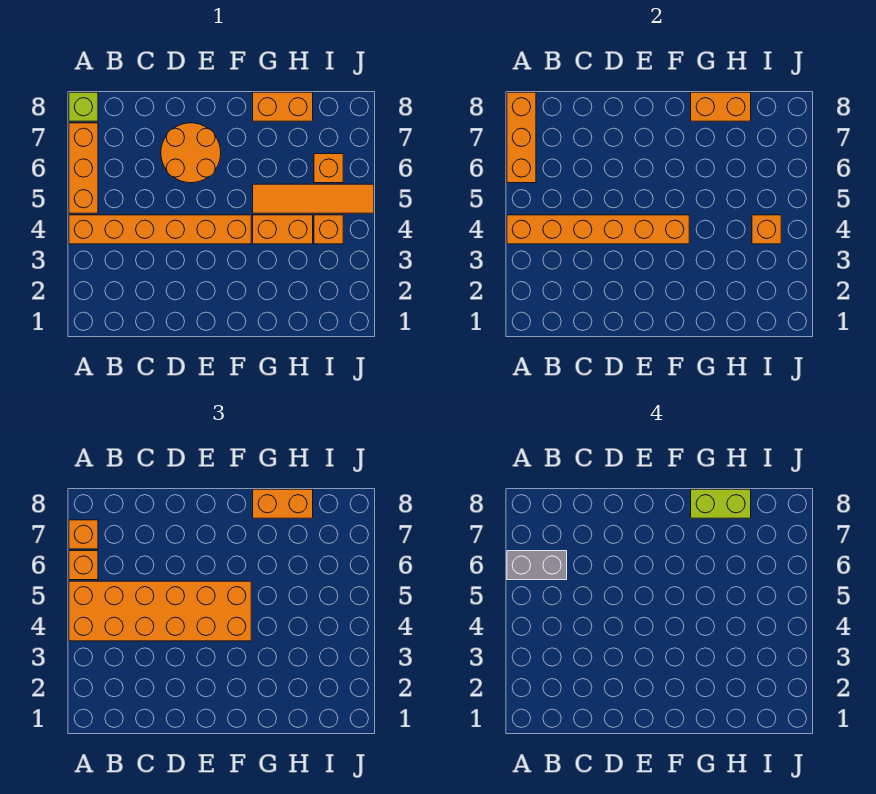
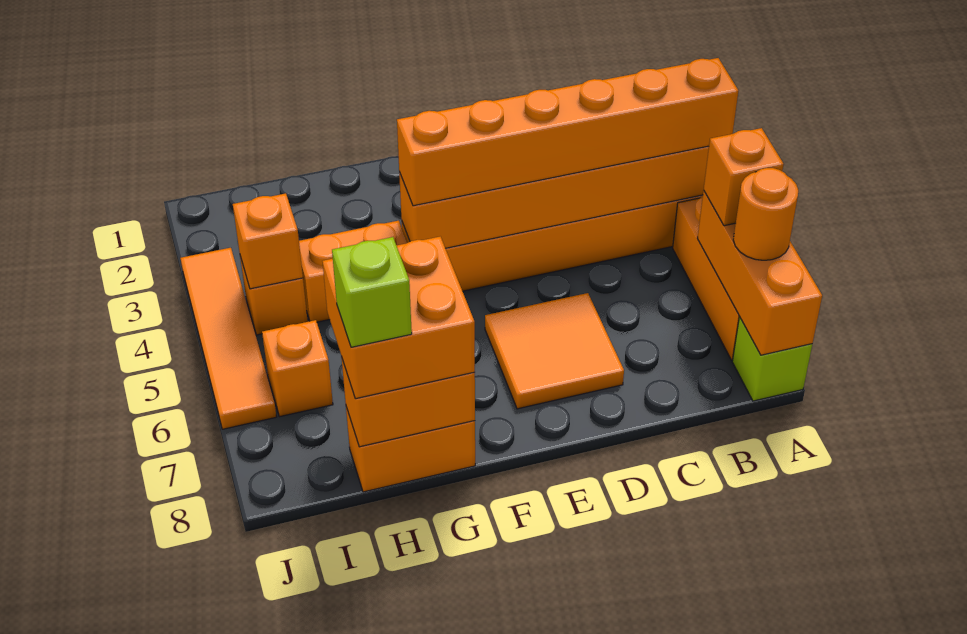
orange 2x6 brick [69,581,251,641] -> orange 1x6 brick [397,58,738,206]
grey 1x2 brick [507,551,567,580] -> none
orange 1x1 brick [69,520,98,549] -> orange 1x1 round brick [733,168,798,260]
orange 2x2 round brick [161,123,221,183] -> orange 2x2 tile [485,293,624,409]
orange 1x4 tile [253,184,374,213] -> orange 1x4 tile turned to [180,248,276,429]
orange 1x2 brick [253,489,313,518] -> orange 2x2 brick [323,237,475,399]
lime 1x2 brick [691,489,751,518] -> lime 1x1 brick [332,237,412,347]

